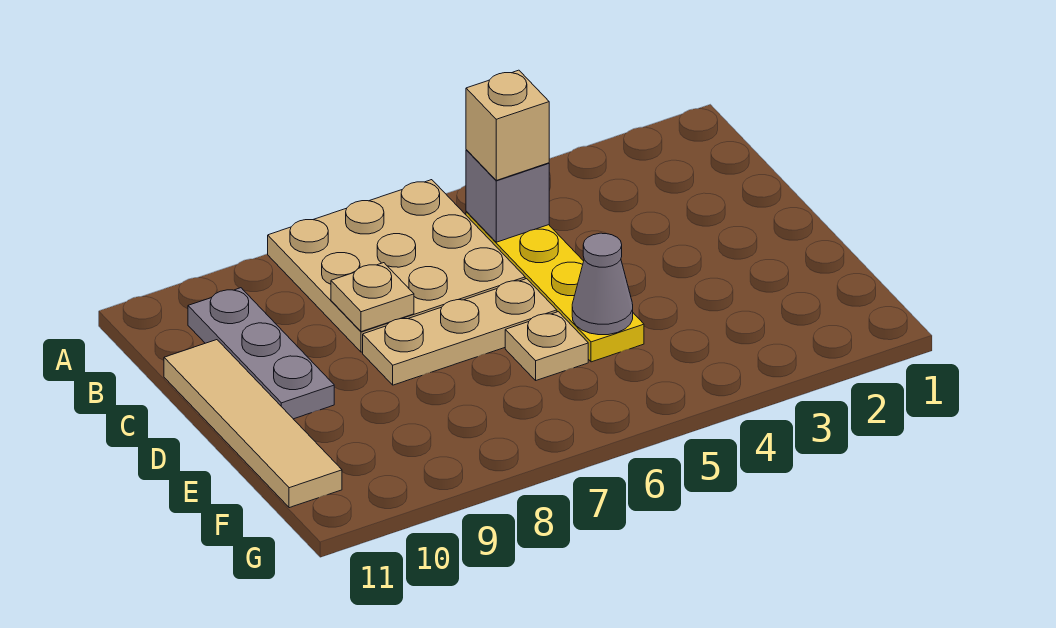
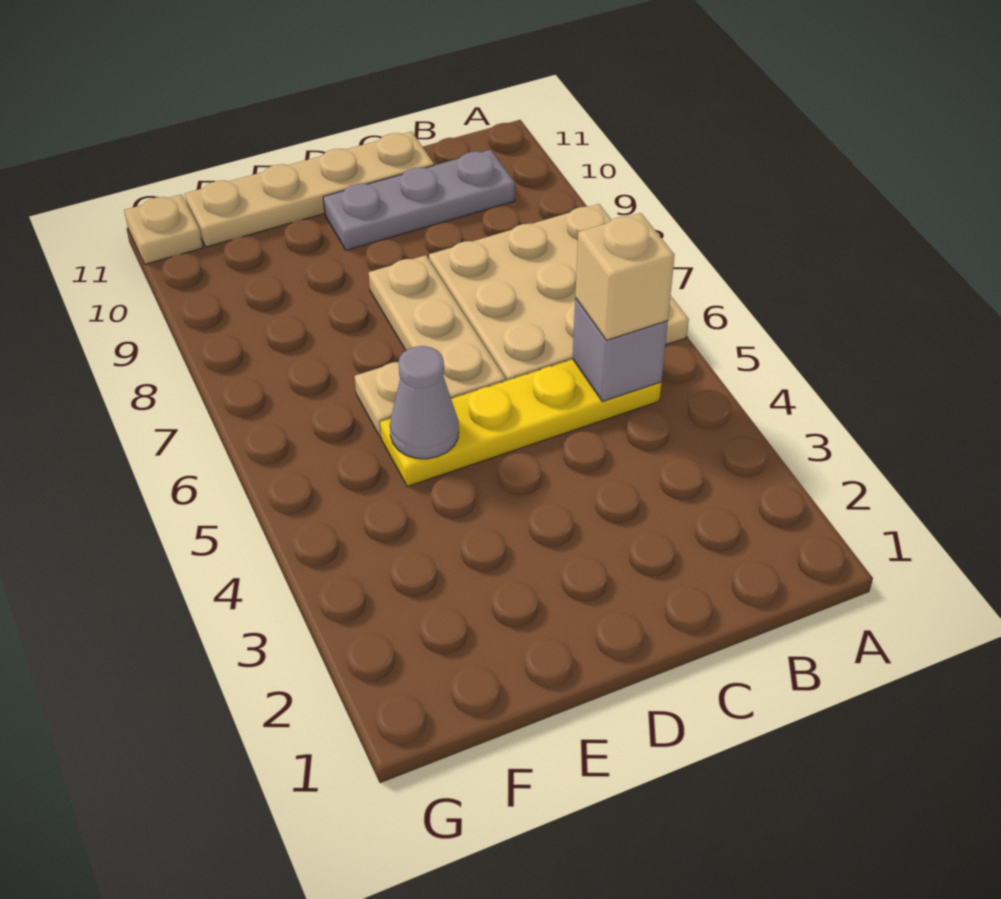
tan 1x1 plate [331,263,414,332] -> tan 1x1 plate moved to [124,194,203,264]
tan 1x4 tile [164,340,342,508] -> tan 1x4 plate [185,131,434,247]

